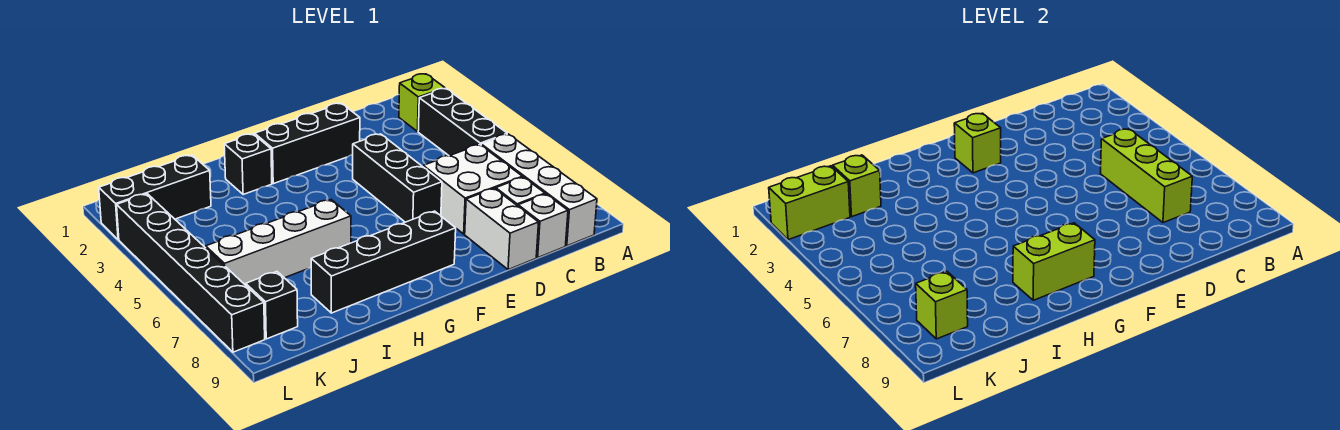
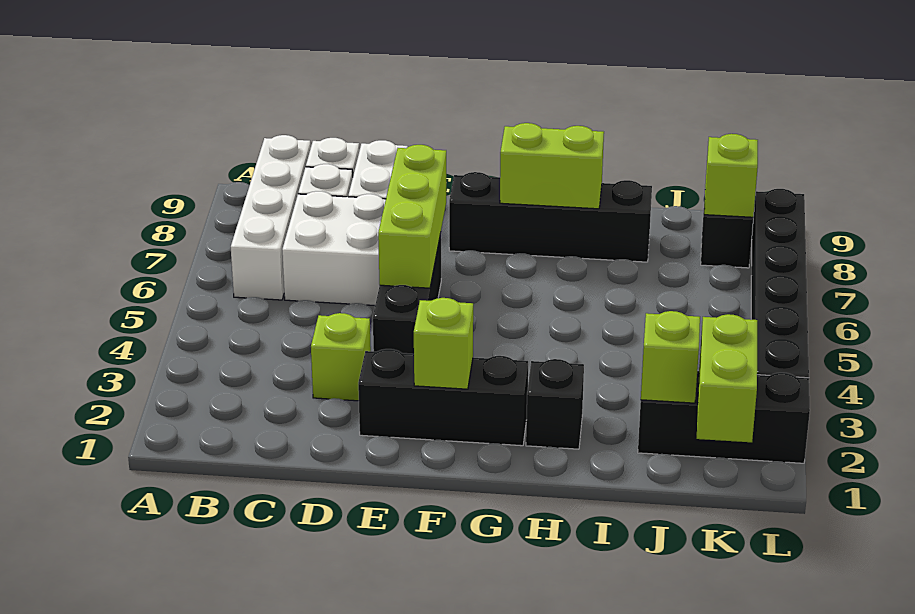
lime 1x1 brick [399,74,445,131] -> lime 1x1 brick moved to [311,313,371,401]
black 1x3 brick [418,89,507,156] -> none
lime 1x3 brick [1101,129,1192,223] -> lime 1x3 brick moved to [378,145,446,288]
white 1x4 brick [206,200,351,285] -> none
lime 1x2 brick [769,166,850,240] -> lime 1x2 brick turned to [697,314,757,442]

